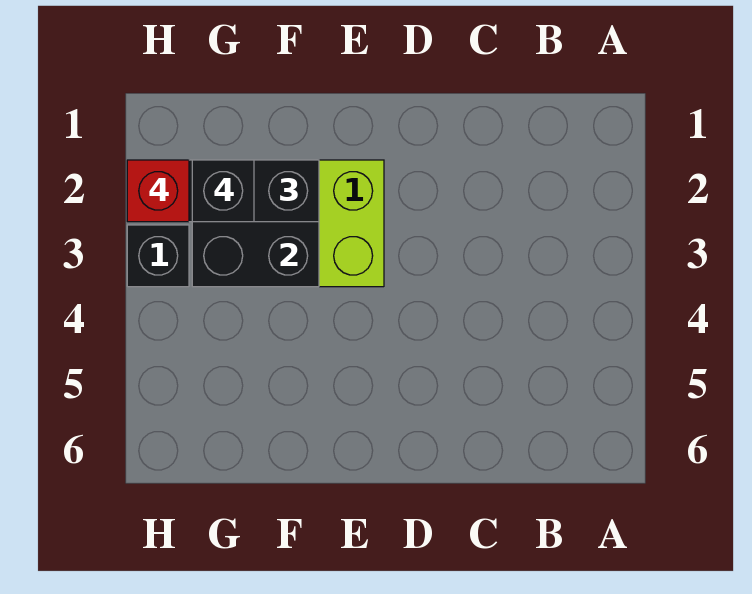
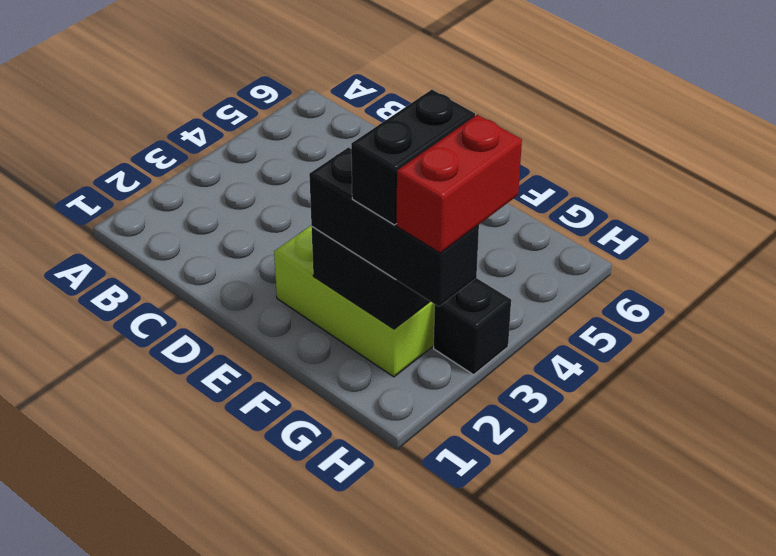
black 1x1 brick [192,160,254,222] -> black 1x2 brick [351,90,475,225]
red 1x1 brick [127,160,189,222] -> red 1x2 brick [397,115,522,253]

